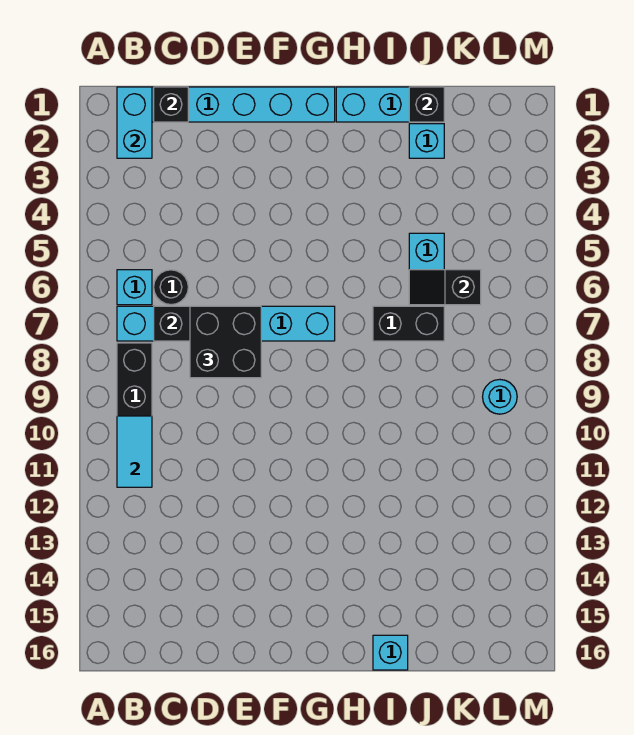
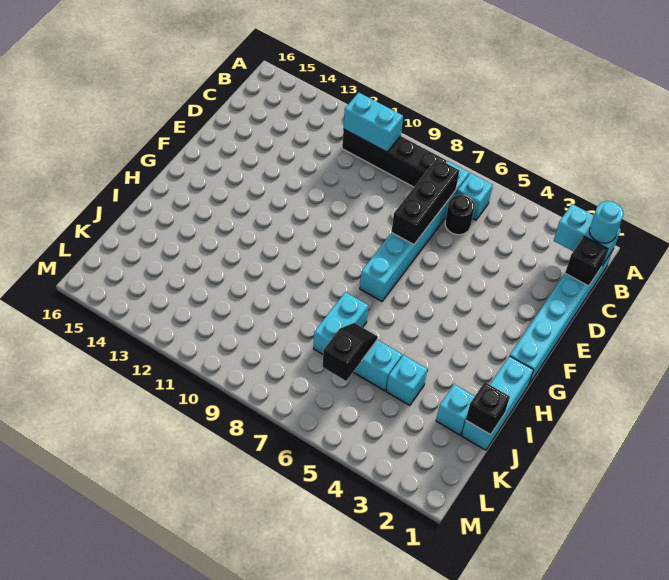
cyan 1x2 tile [117,416,152,487] -> cyan 1x2 brick [343,93,403,152]
black 2x2 brick [190,306,261,378] -> none
black 1x2 brick [373,306,444,341] -> cyan 1x2 brick [314,292,368,354]
cyan 1x1 brick [373,635,408,670] -> cyan 1x1 brick moved to [386,355,427,406]
cyan 1x1 round brick [483,380,517,414] -> cyan 1x1 round brick moved to [589,201,624,243]

